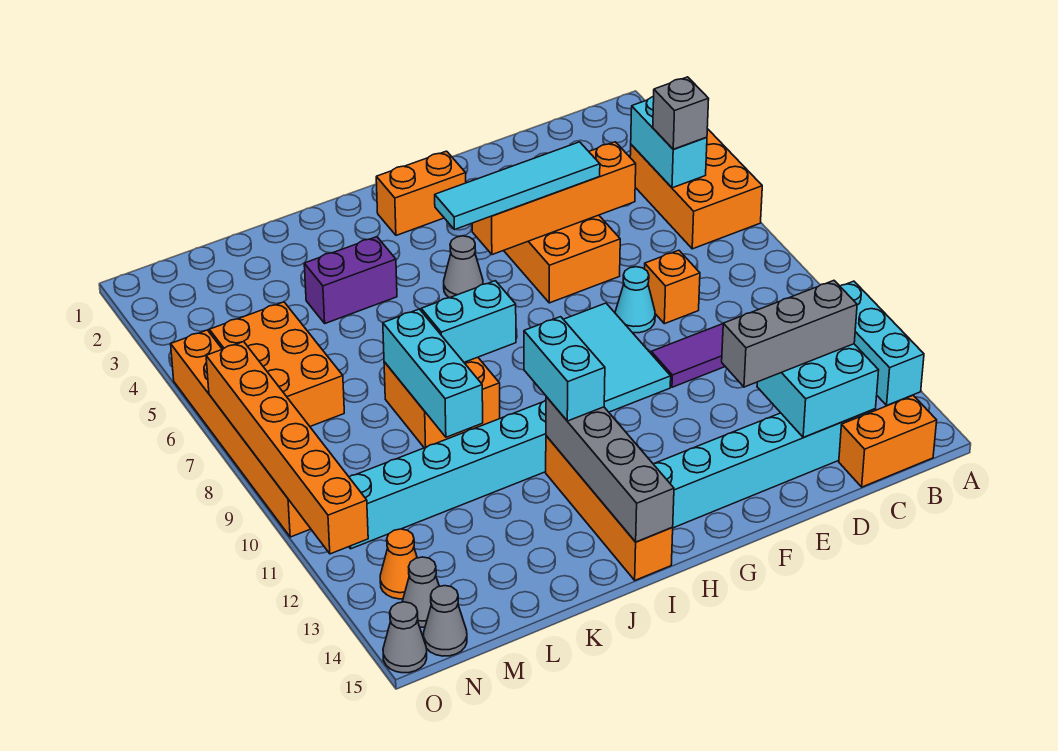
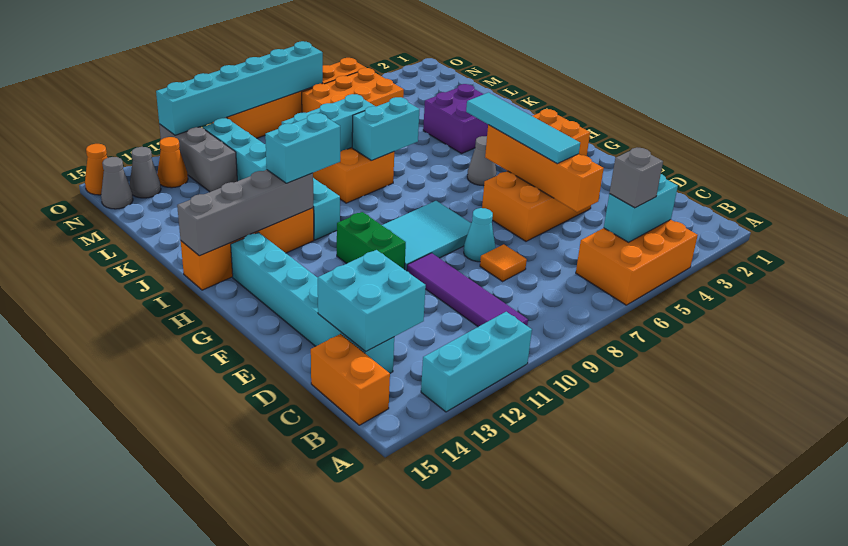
grey 1x3 brick [722,281,857,387] -> grey 1x3 brick moved to [159,124,237,192]
orange 1x1 brick [645,250,700,324] -> orange 1x1 tile [480,244,527,281]
none -> green 1x2 brick [337,212,406,270]
cyan 1x2 brick [421,281,516,362] -> cyan 1x2 brick turned to [352,97,419,161]
purple 1x2 brick [304,237,397,323] -> purple 2x2 brick [423,84,488,154]
orange 1x6 brick [206,342,368,554] -> cyan 1x6 brick [156,41,323,135]
grey 1x1 cone [383,602,427,673] -> orange 1x1 cone [85,144,107,195]

